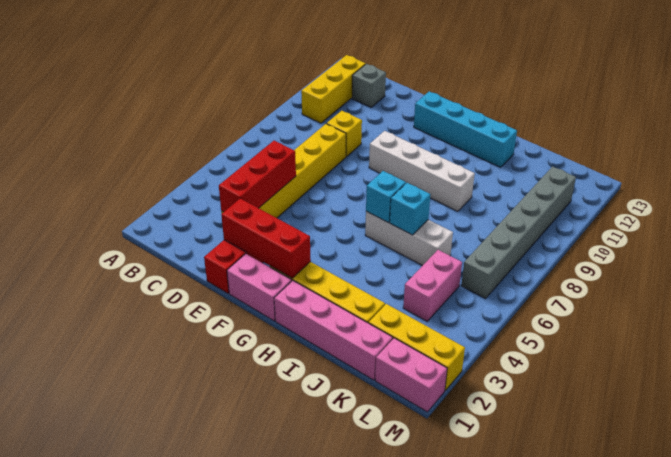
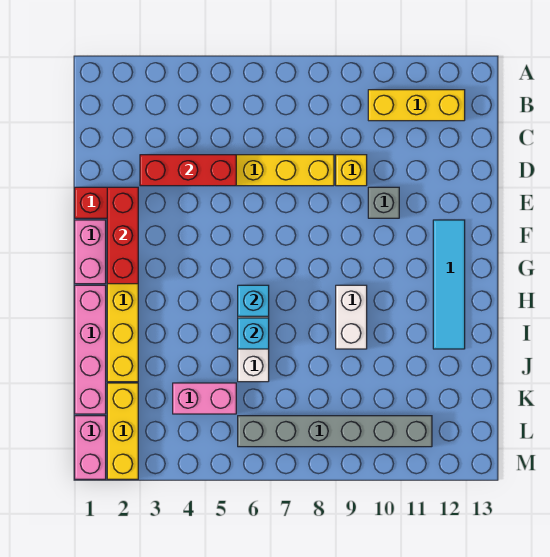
grey 1x1 brick [352,64,386,107] -> grey 1x1 brick moved to [368,187,399,218]
white 1x4 brick [369,131,475,212] -> white 1x2 brick [336,285,367,349]
cyan 1x4 brick [414,92,517,167] -> cyan 1x4 tile [433,220,465,349]

